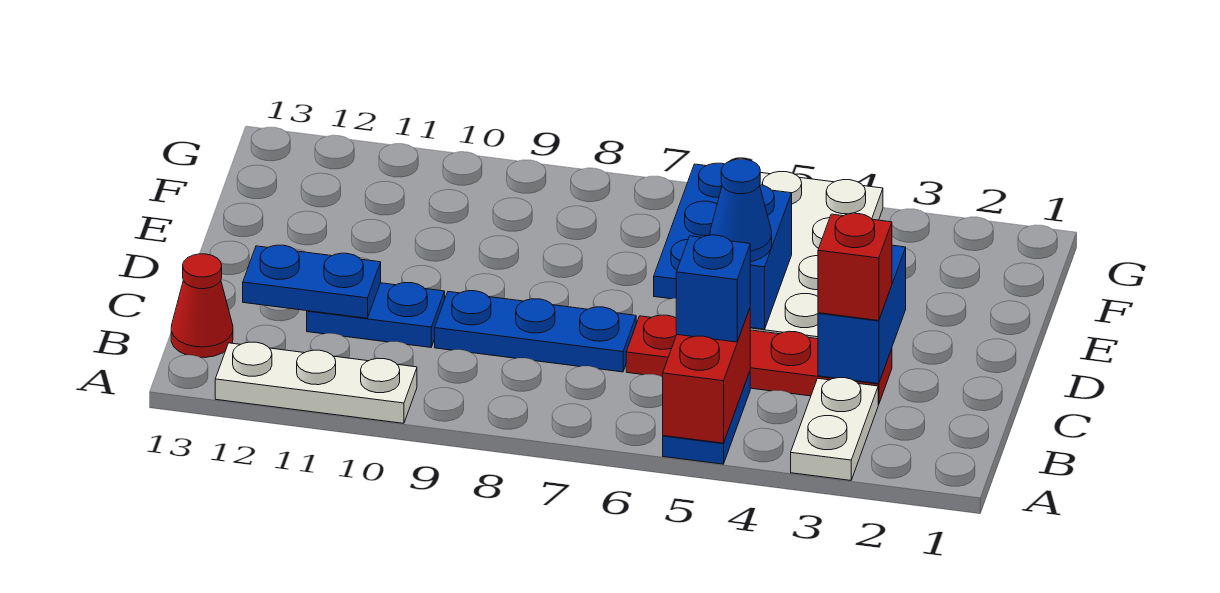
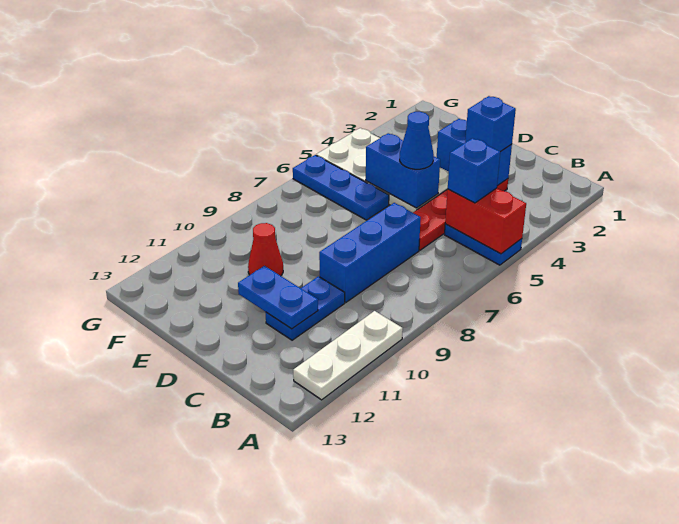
white 1x2 plate [791,378,878,480] -> none
red 1x1 cone [171,254,233,358] -> red 1x1 cone moved to [248,223,283,276]
red 1x1 brick [818,213,892,320] -> blue 1x1 brick [465,96,516,152]
blue 1x3 plate [435,291,636,372] -> blue 1x3 brick [319,203,421,302]
blue 1x2 plate [243,245,381,318] -> blue 1x2 plate turned to [238,266,318,329]

